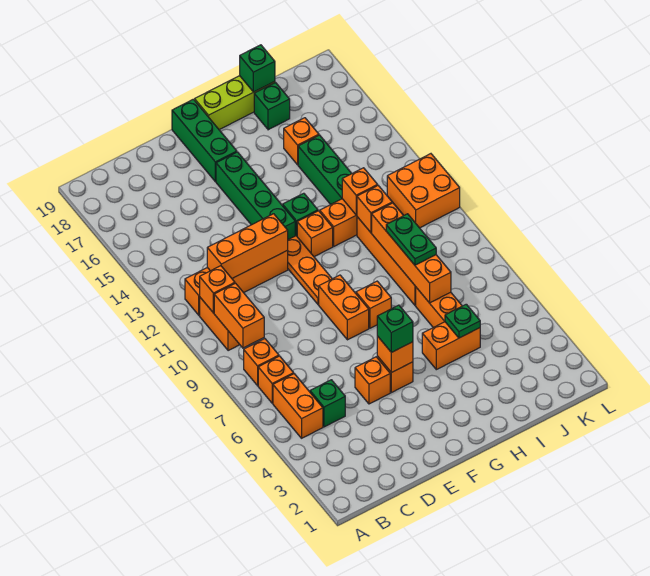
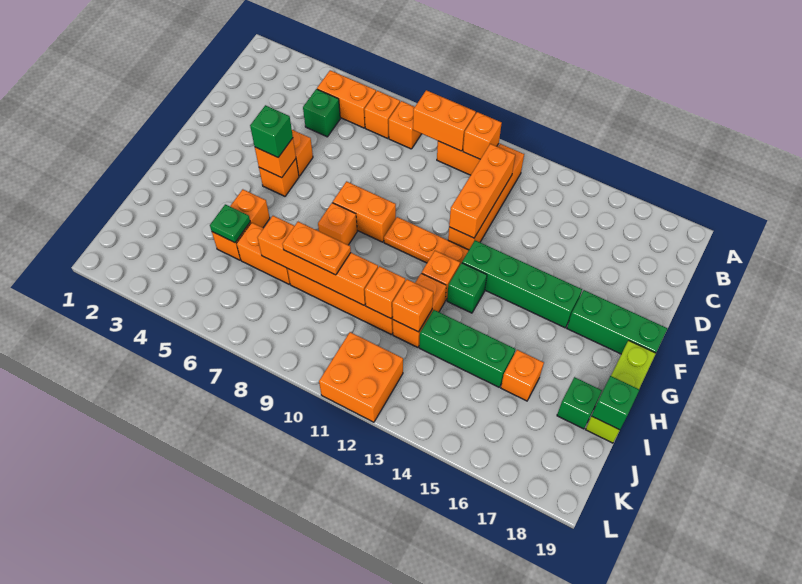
green 1x2 plate [386,214,436,265] -> orange 1x2 plate [282,222,351,275]

